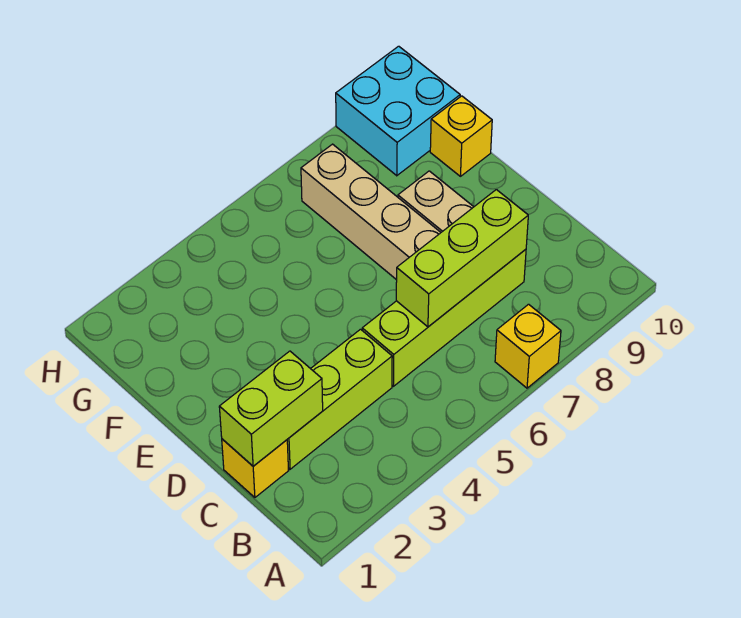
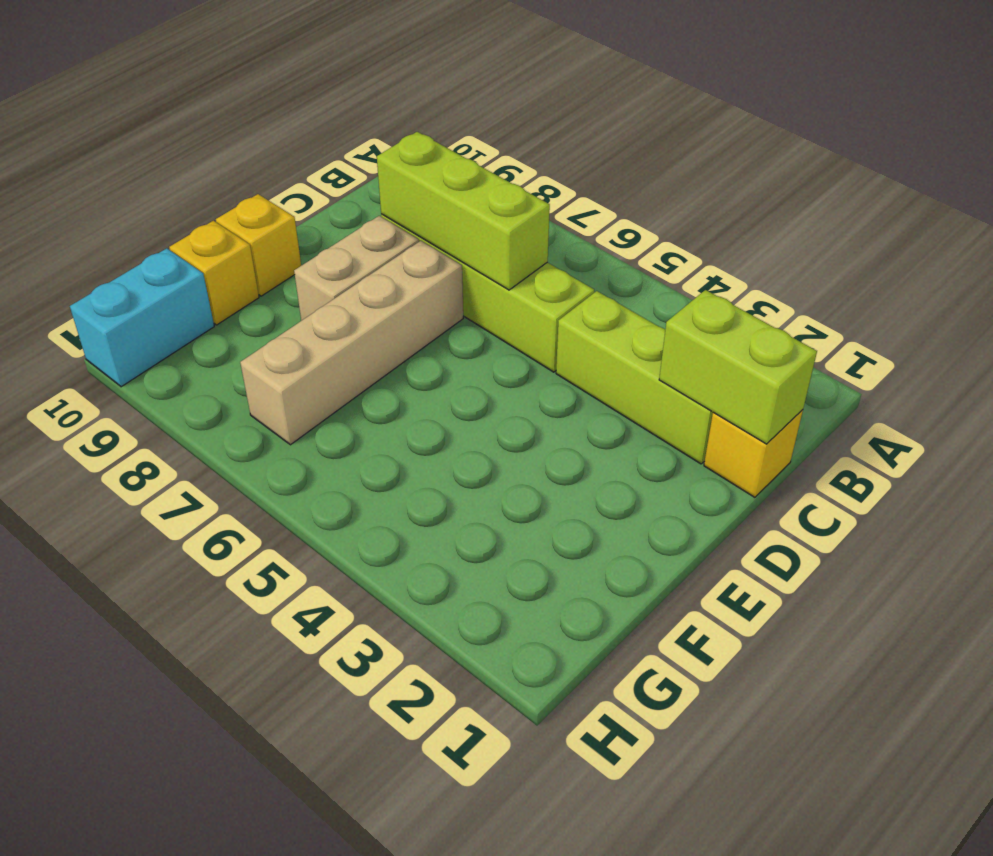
yellow 1x1 brick [495,304,561,388] -> yellow 1x1 brick moved to [216,194,301,296]
cyan 2x2 brick [336,46,460,176] -> cyan 1x2 brick [70,248,214,387]

